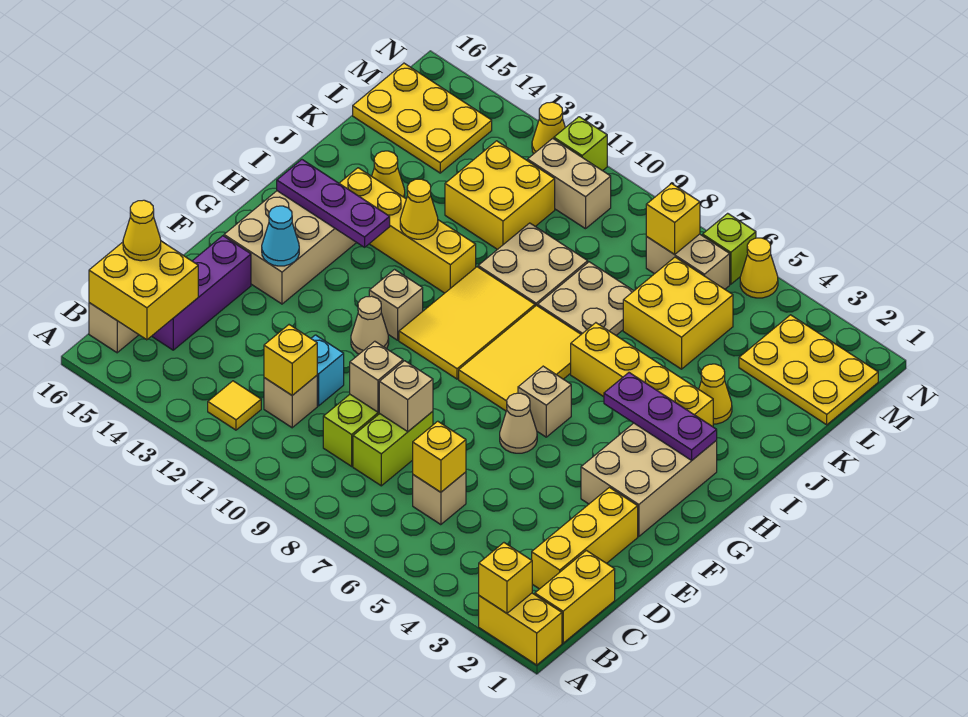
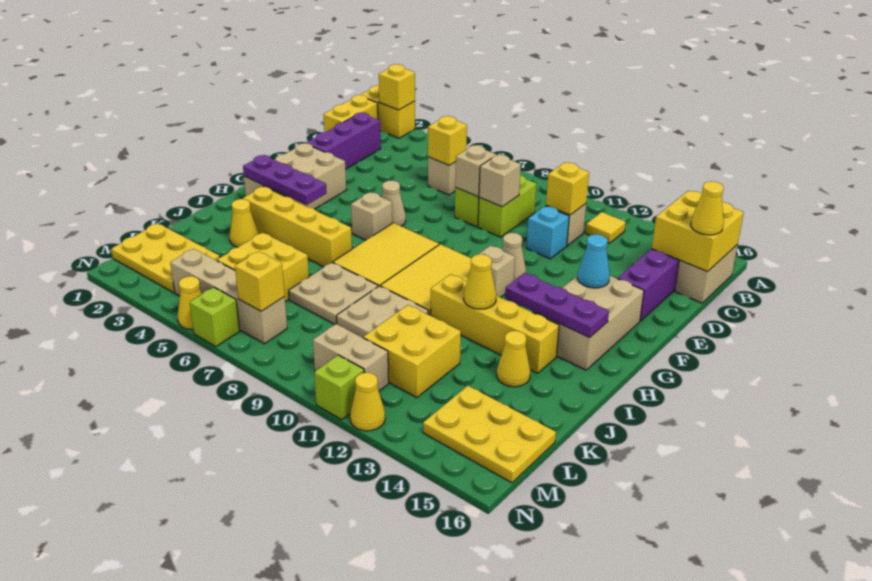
yellow 1x3 brick [532,487,638,589] -> purple 1x3 brick [306,112,381,169]
tan 1x2 brick [646,234,730,289] -> tan 1x4 brick [170,249,287,344]

